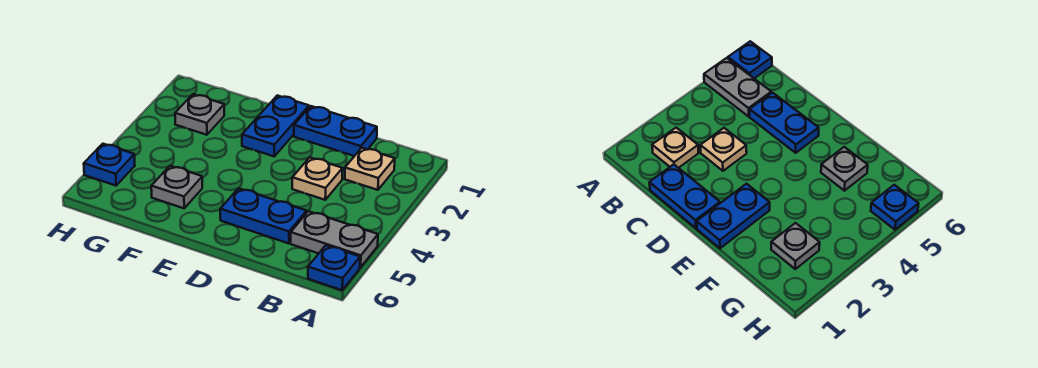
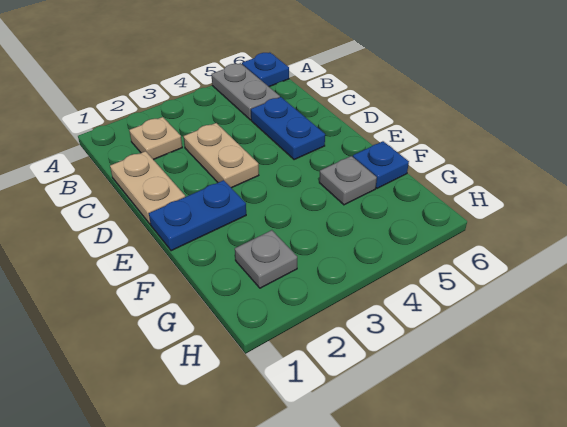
blue 1x2 plate [294,106,377,156] -> tan 1x2 plate [110,151,185,224]
tan 1x1 plate [292,157,343,200] -> tan 1x2 plate [184,123,259,188]
blue 1x1 plate [84,144,135,186] -> blue 1x1 plate moved to [353,141,409,188]

